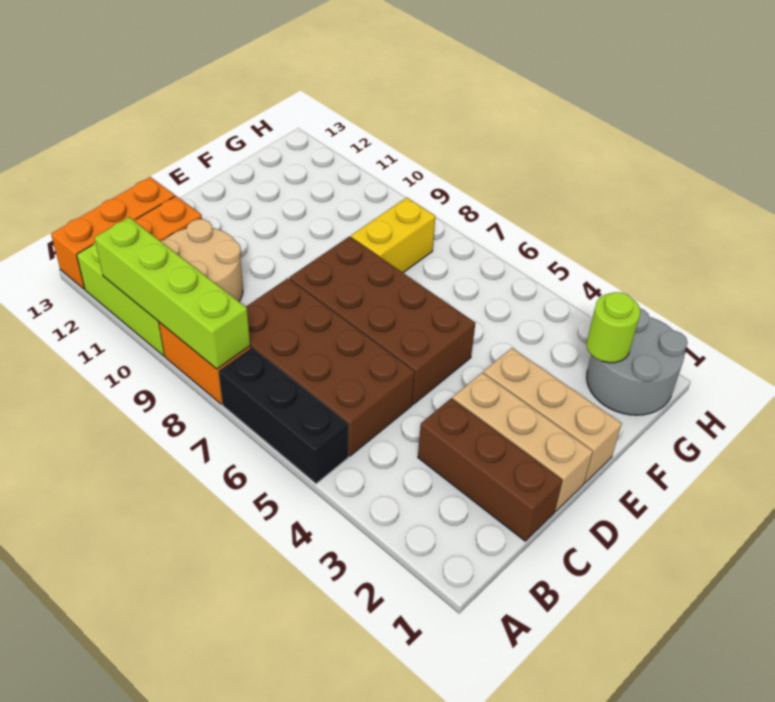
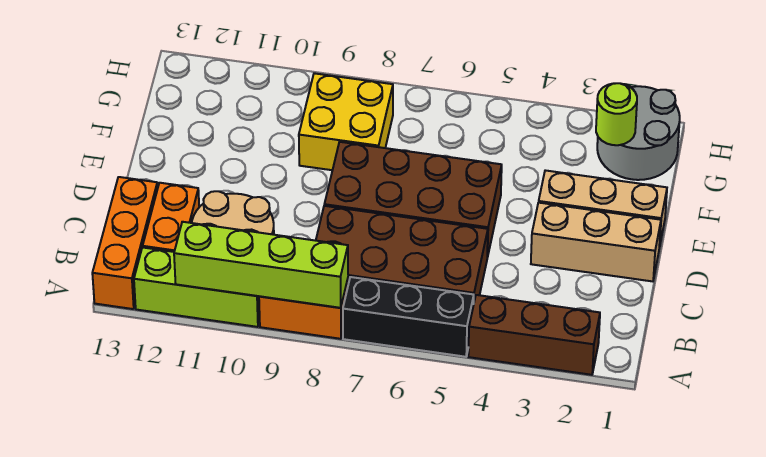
brown 1x3 brick [418,398,563,541] -> brown 1x3 brick moved to [468,295,600,375]
yellow 1x2 brick [351,198,435,273] -> yellow 2x2 brick [299,73,393,170]

